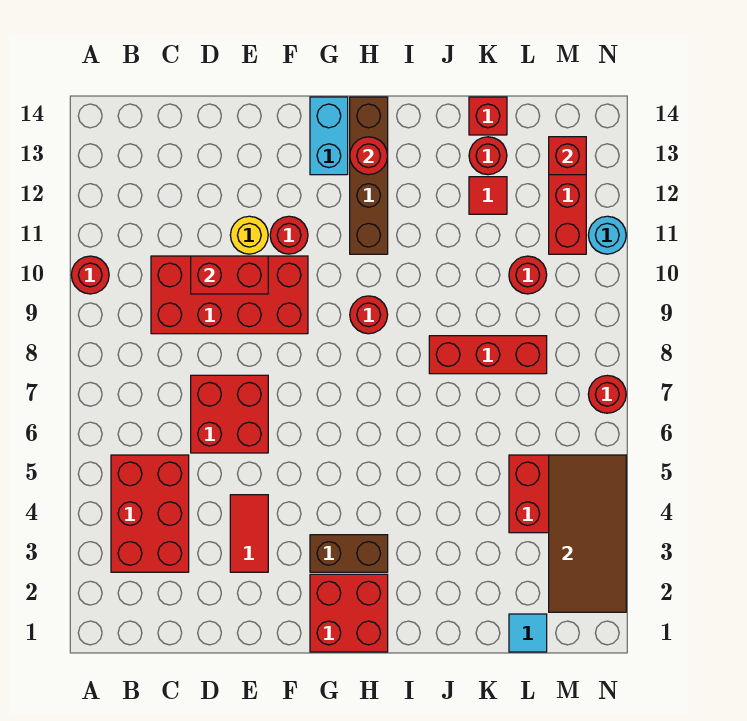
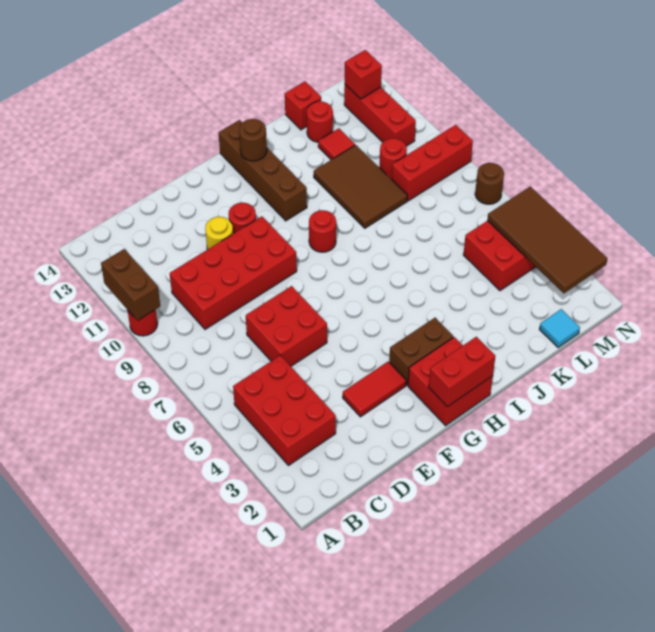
none -> brown 1x2 brick [101,249,160,321]
red 1x2 brick [191,256,268,294] -> red 1x2 brick moved to [429,337,495,407]
red 1x2 tile [230,495,268,572] -> red 1x2 tile turned to [343,362,406,417]
cyan 1x2 brick [310,97,348,175] -> none
red 1x1 round brick [350,137,388,175] -> brown 1x1 round brick [239,119,267,161]
red 1x3 brick [429,336,547,374] -> red 1x3 brick moved to [392,125,473,201]
none -> brown 2x3 tile [314,145,408,228]
red 1x1 round brick [588,375,626,413] -> brown 1x1 round brick [475,163,504,204]
cyan 1x1 round brick [588,216,626,254] -> none

